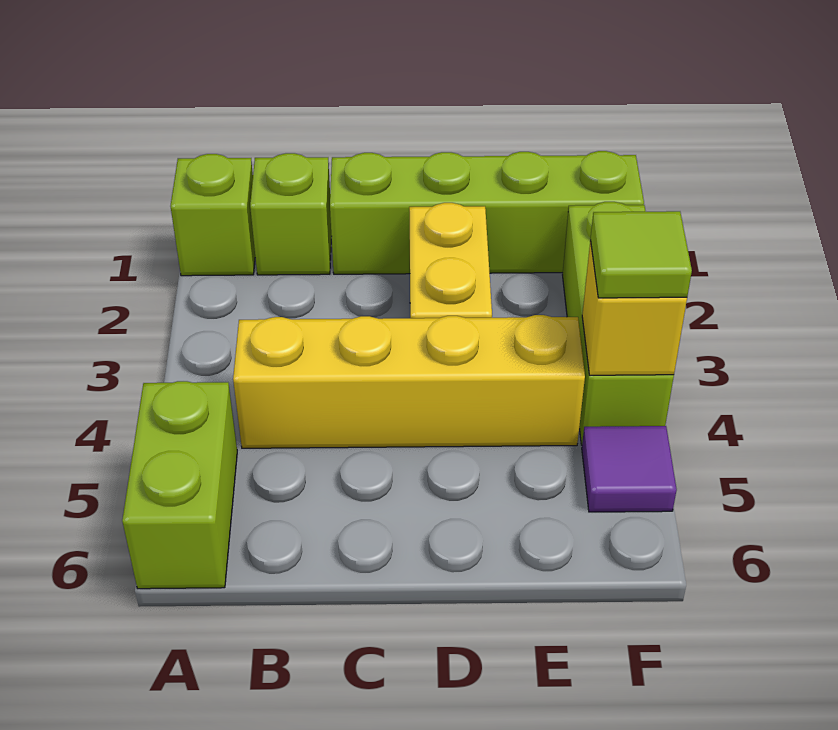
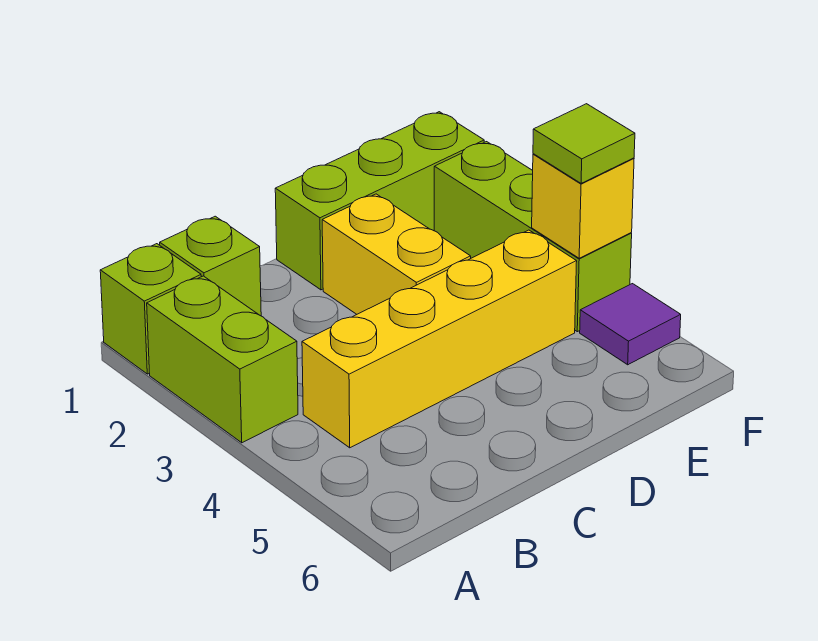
lime 1x2 brick [122,381,237,589] -> lime 1x2 brick moved to [147,276,298,443]
lime 1x4 brick [330,151,644,274] -> lime 1x3 brick [275,112,484,290]

